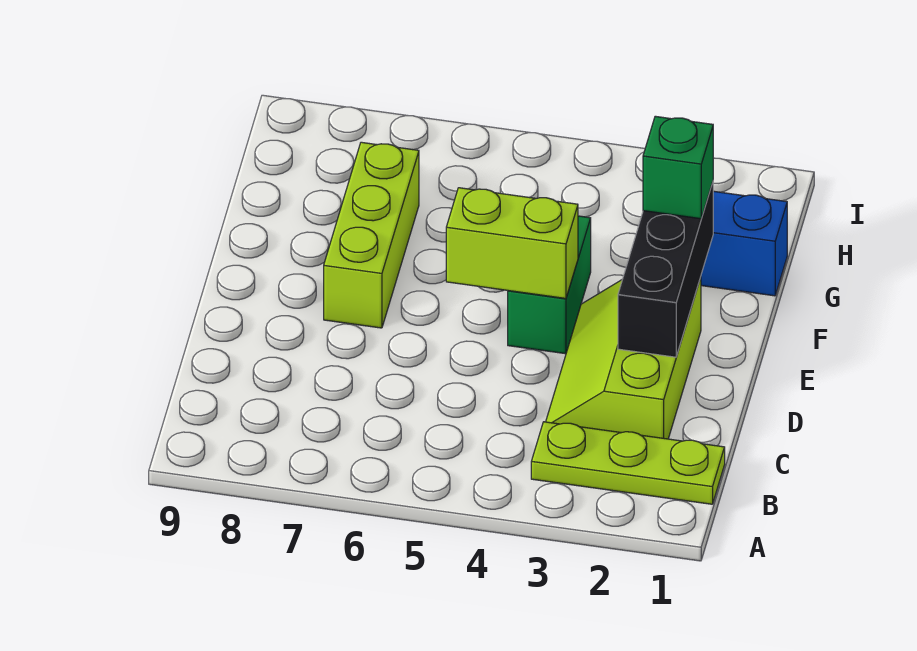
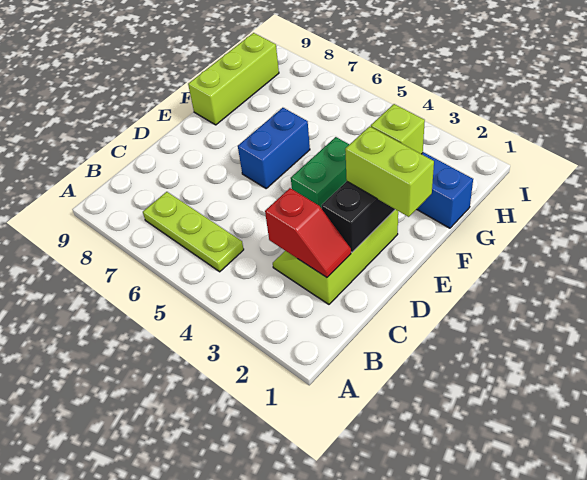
lime 1x3 plate [531,422,725,504] -> lime 1x3 plate moved to [143,192,244,272]
none -> red 1x2 slope [265,188,351,277]
lime 1x2 brick [446,188,578,298] -> lime 1x2 brick moved to [345,126,434,217]
none -> blue 1x2 brick [238,108,310,188]
lime 1x3 brick [324,142,419,328] -> lime 1x3 brick moved to [188,33,279,125]
green 1x1 brick [643,116,713,219] -> lime 1x1 brick [371,104,425,154]

